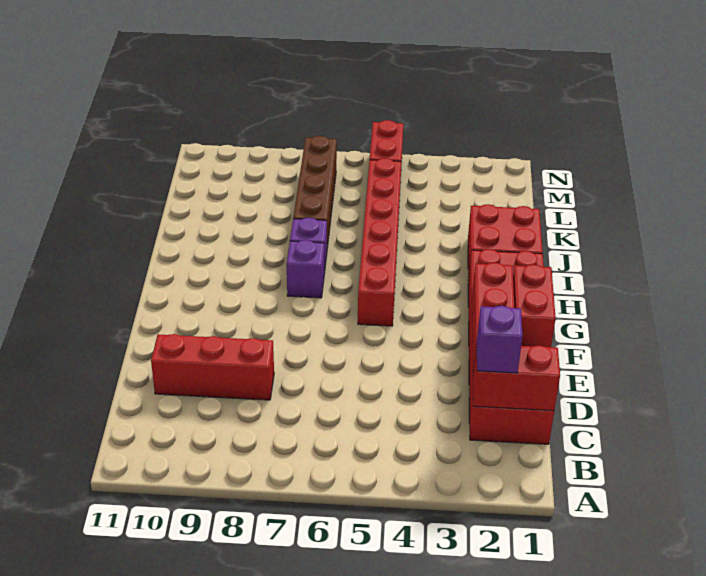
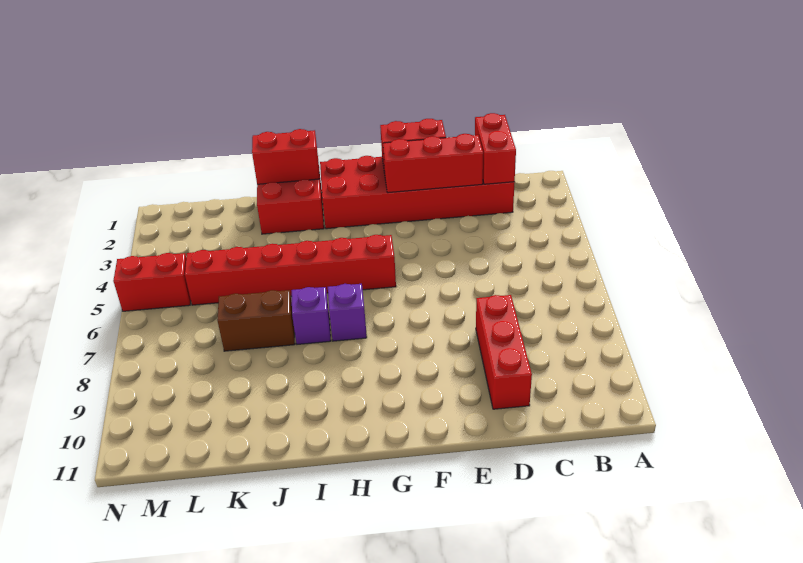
purple 1x1 brick [476,306,523,373] -> none
none -> red 1x2 brick [252,129,319,184]
brown 1x4 brick [293,136,337,248] -> brown 1x2 brick [217,290,295,351]

